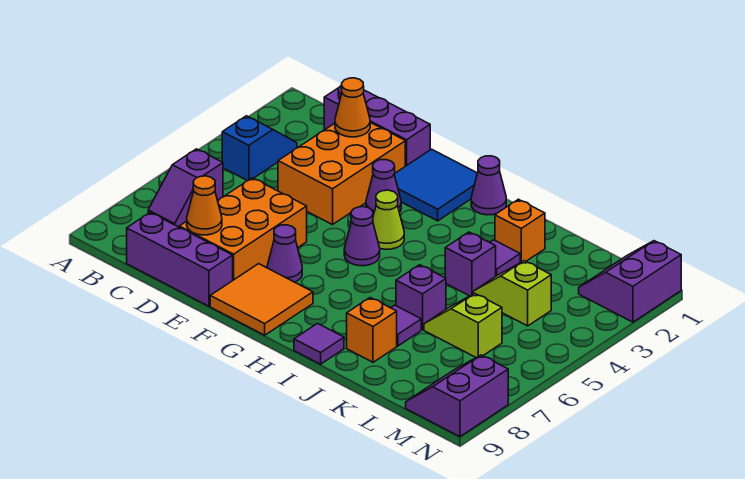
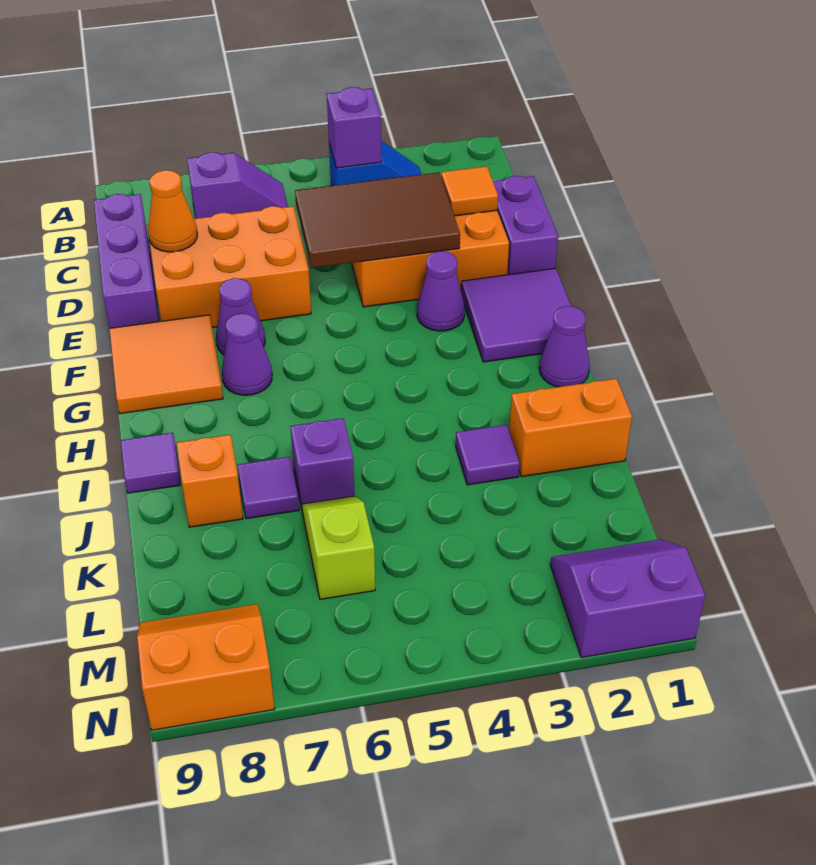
purple 1x2 slope [148,149,223,227] -> purple 1x2 slope turned to [187,152,288,218]
purple 1x3 brick [324,85,430,166] -> purple 1x2 brick [493,176,558,275]
orange 1x1 cone [335,78,370,137] -> orange 1x1 tile [441,166,498,216]
none -> brown 2x3 tile [295,172,460,268]
blue 2x2 tile [394,149,477,221] -> purple 2x2 tile [461,268,571,362]
lime 1x1 cone [373,190,404,249] -> none
purple 1x1 cone [344,207,380,266] -> purple 1x1 cone moved to [222,313,272,395]
orange 1x1 brick [495,199,545,263] -> orange 1x2 brick [509,379,632,477]
purple 1x1 brick [445,232,496,296] -> purple 1x1 brick moved to [327,87,381,168]
lime 1x2 slope [473,261,551,326] -> none
purple 2x2 slope [406,355,508,437] -> orange 2x2 slope [137,604,275,730]

